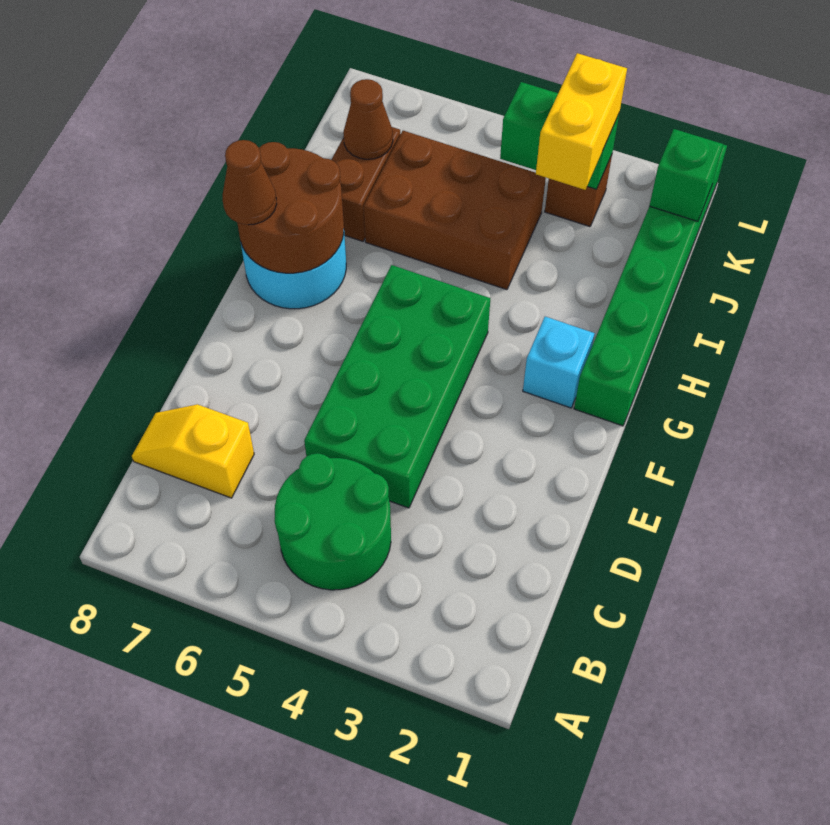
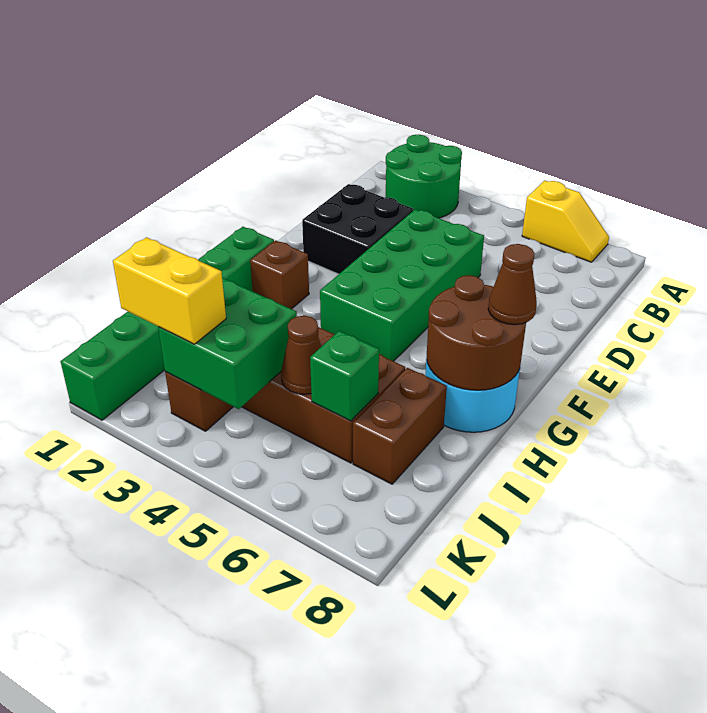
green 2x2 round brick [275,453,391,590] -> green 2x2 round brick moved to [386,135,462,218]
yellow 1x2 slope [132,404,254,498] -> yellow 1x2 slope moved to [522,180,609,262]
none -> black 2x2 brick [302,184,413,274]
cyan 1x1 brick [523,317,595,408] -> brown 1x1 brick [250,240,309,309]
yellow 1x2 brick [536,53,627,190] -> yellow 1x2 brick turned to [113,237,226,344]
brown 1x1 cone [343,79,393,159] -> brown 1x1 cone moved to [281,316,321,394]
green 1x1 brick [649,129,723,221] -> green 1x1 brick moved to [310,331,379,421]
green 1x2 brick [500,82,619,189] -> green 2x2 brick [158,278,297,409]

